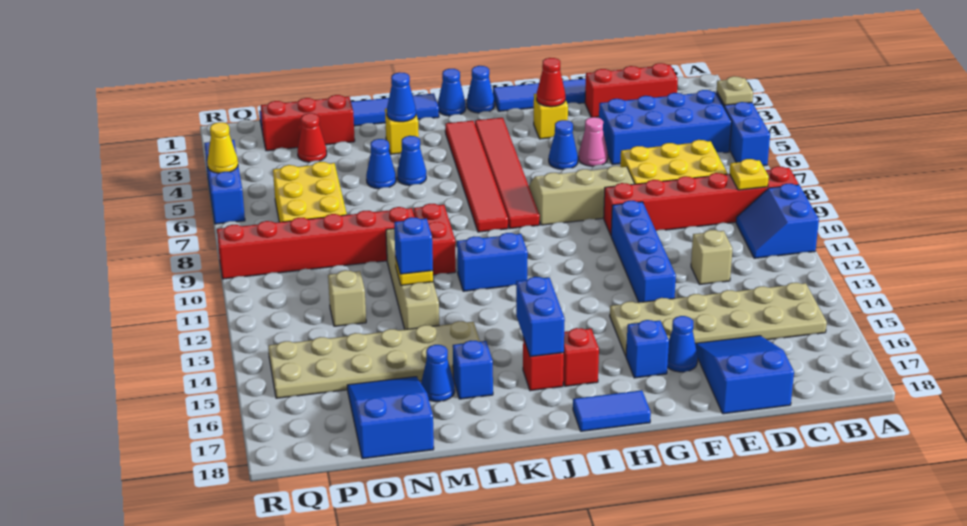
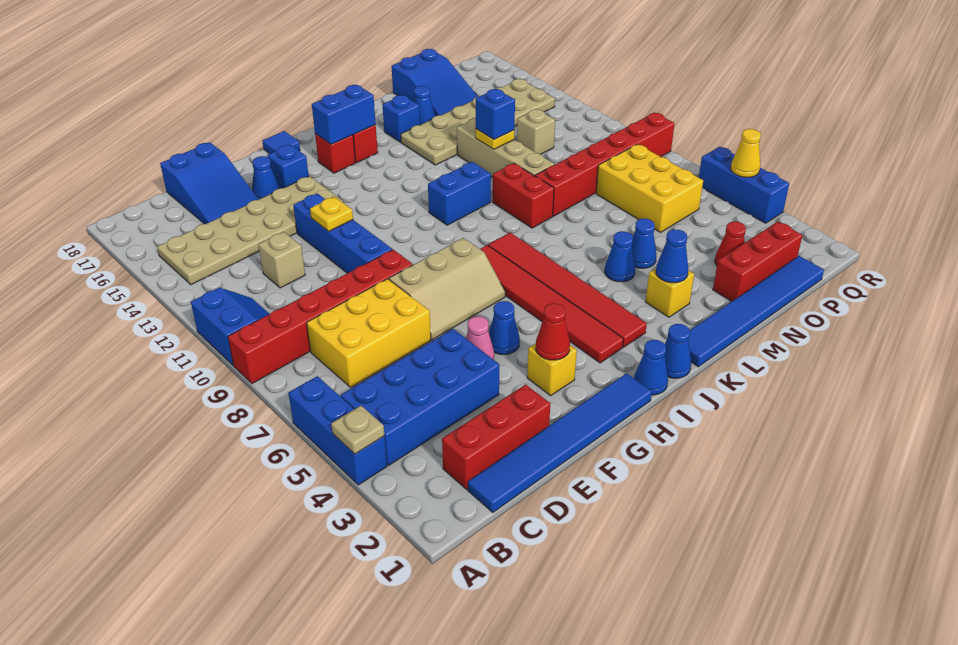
yellow 1x1 plate [730,159,769,190] -> yellow 1x1 plate moved to [310,197,353,231]
blue 1x2 tile [573,390,651,431] -> blue 1x1 tile [262,131,300,154]
blue 1x2 brick [516,277,565,357] -> blue 1x2 brick turned to [312,85,376,144]

